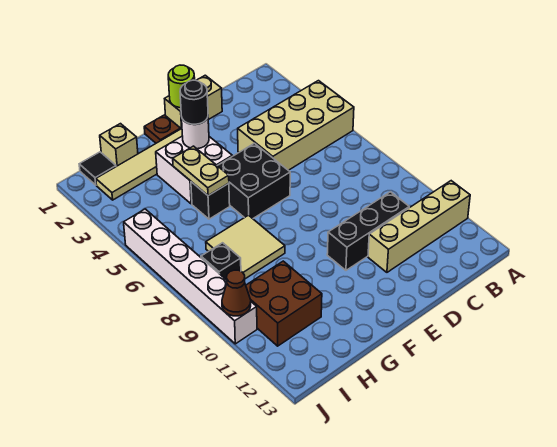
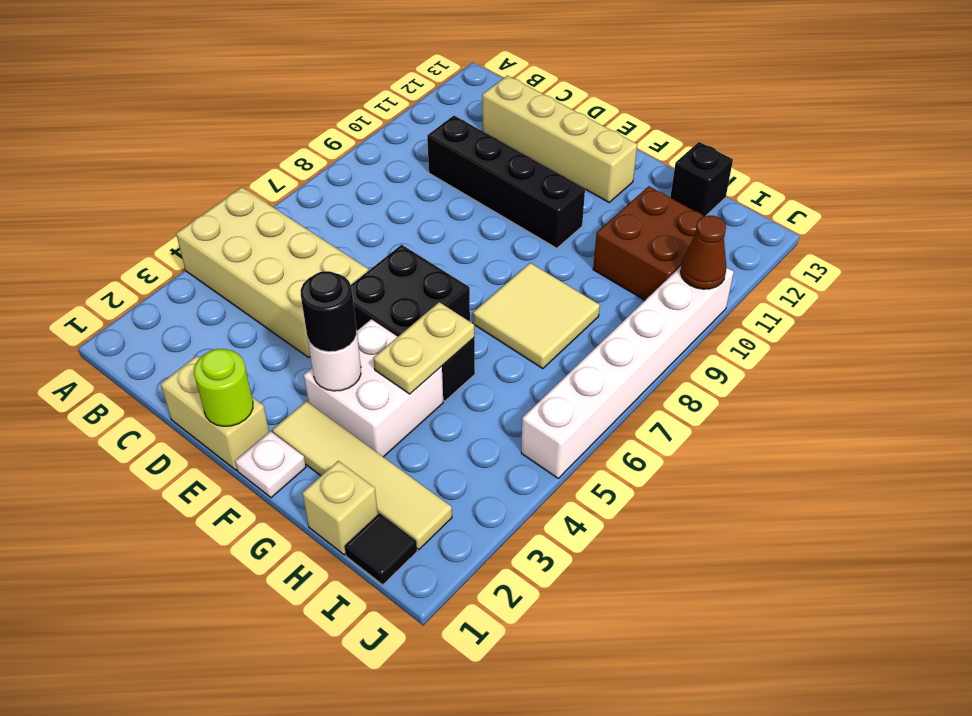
tan 1x4 brick [368,181,470,272] -> tan 1x4 brick moved to [482,76,637,202]
black 1x3 brick [327,192,409,270] -> black 1x4 brick [427,116,585,248]
brown 1x1 plate [144,115,181,143] -> white 1x1 plate [235,431,306,498]
black 1x1 brick [201,243,241,280] -> black 1x1 brick moved to [670,142,733,216]

